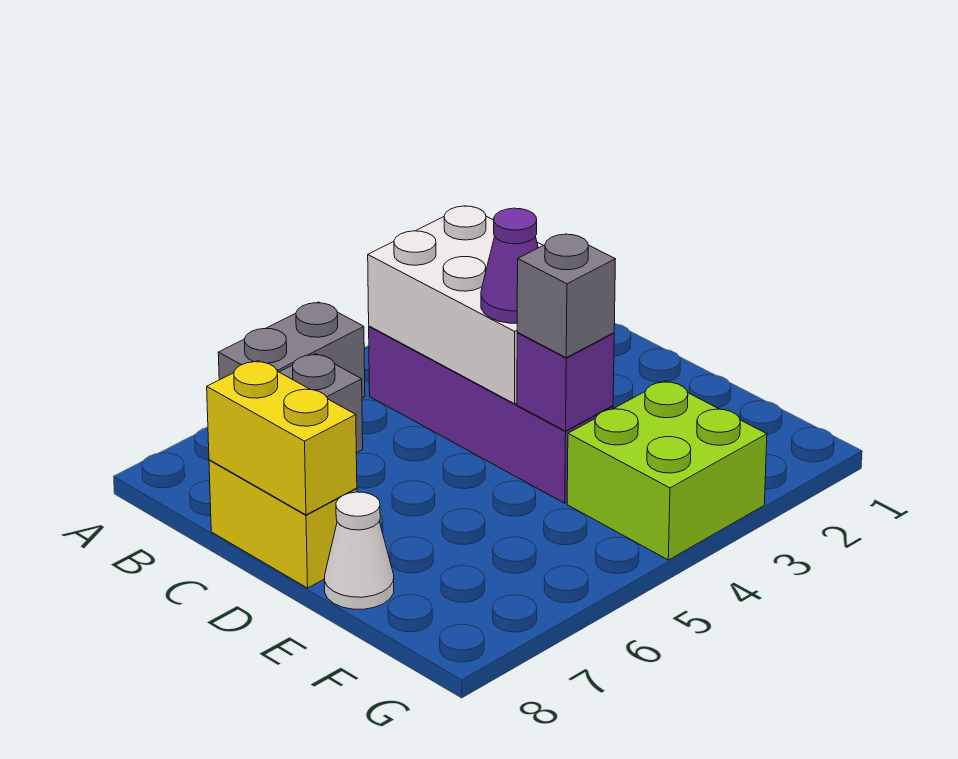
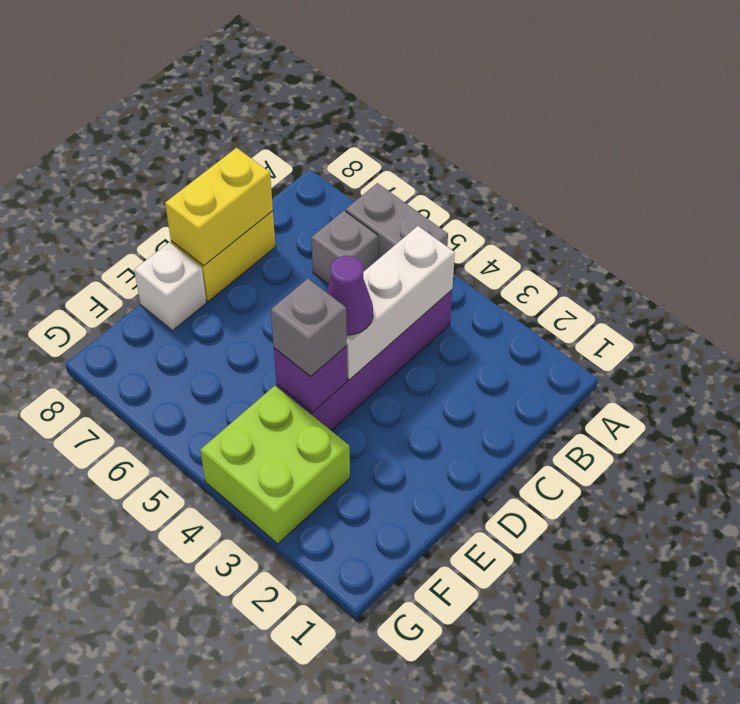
white 2x3 brick [368,206,543,404] -> white 1x3 brick [347,226,455,380]
white 1x1 cone [324,492,394,609] -> white 1x1 brick [134,242,206,331]

